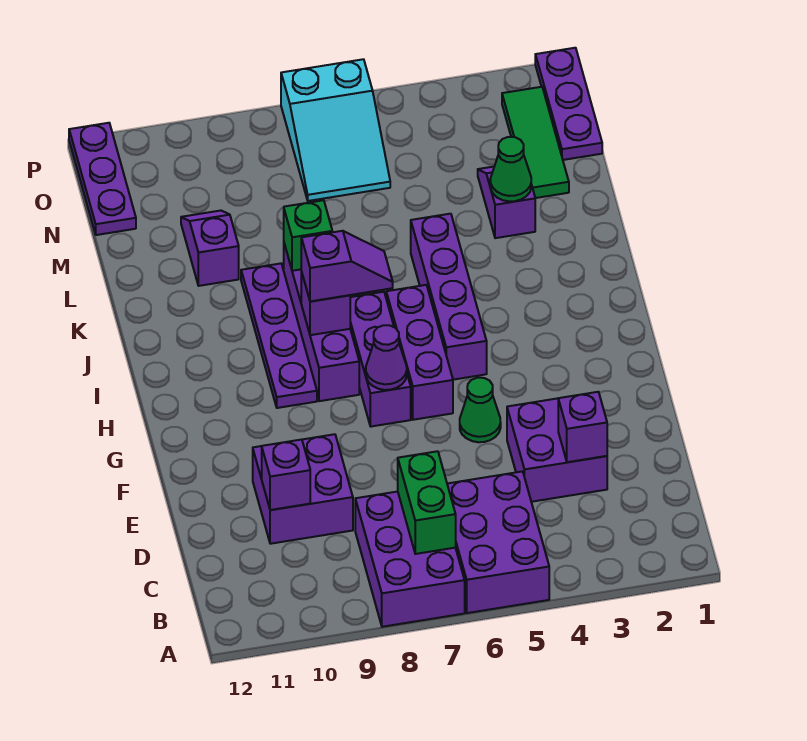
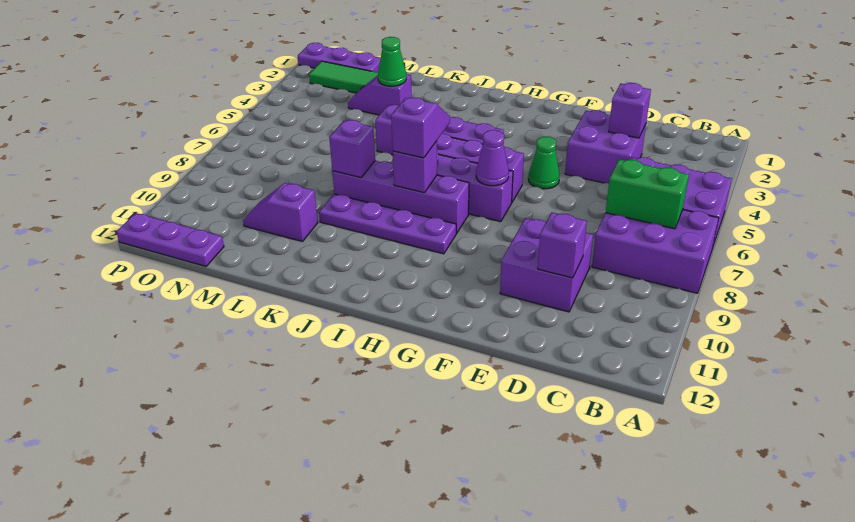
green 1x1 brick [284,200,332,271] -> purple 1x1 brick [329,120,375,178]
cyan 2x3 slope [281,59,390,201] -> none

